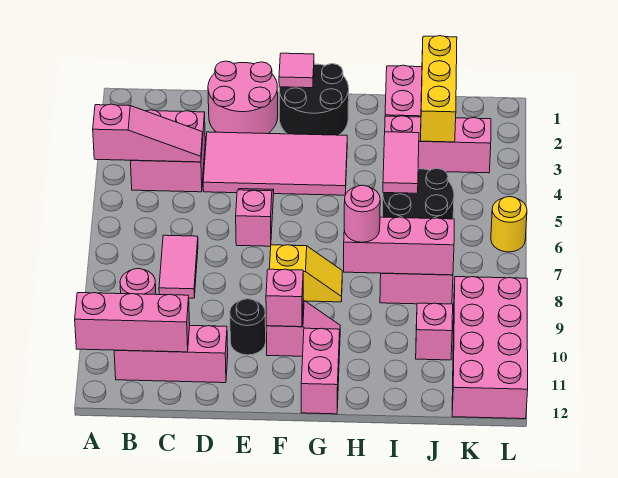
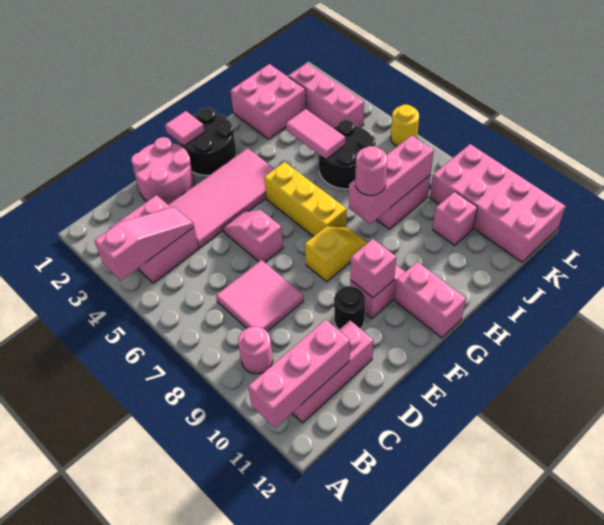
pink 1x2 tile [159,235,198,298] -> pink 2x2 tile [216,260,303,331]
pink 1x3 brick [385,116,491,173] -> pink 1x3 brick turned to [289,63,364,127]
yellow 1x3 brick [420,36,457,142] -> yellow 1x3 brick moved to [264,162,347,237]

